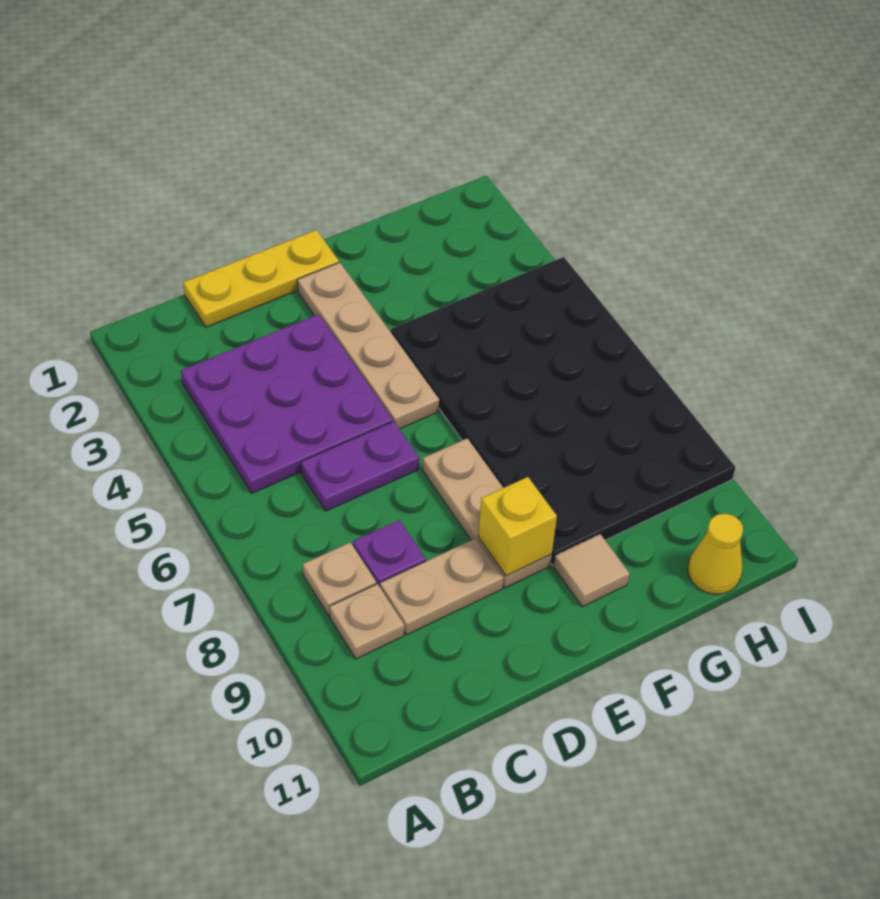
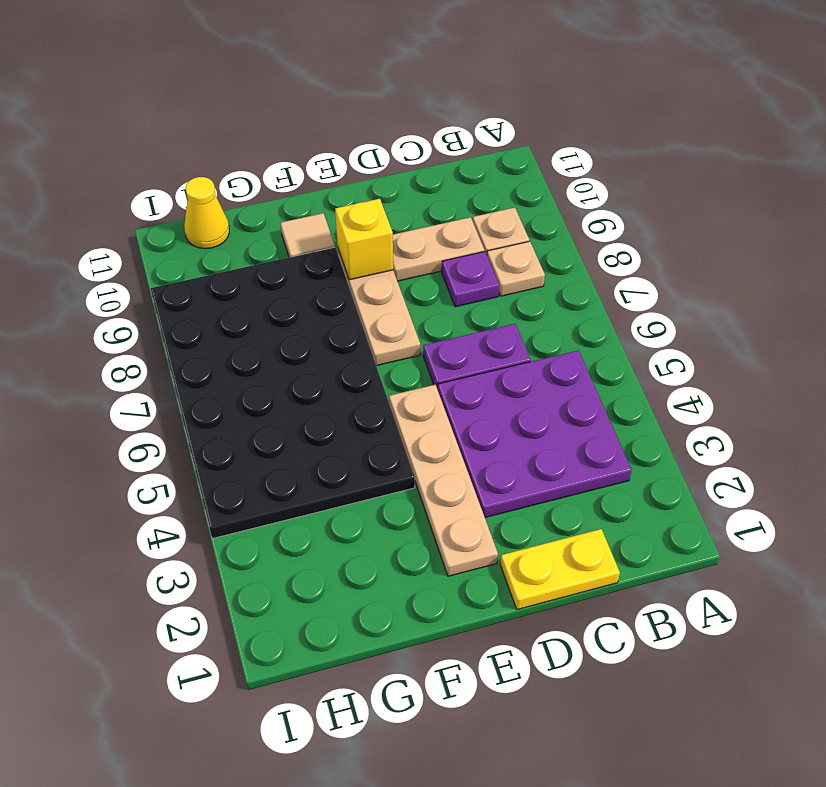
yellow 1x3 plate [183,230,339,327] -> yellow 1x2 plate [500,529,620,609]

